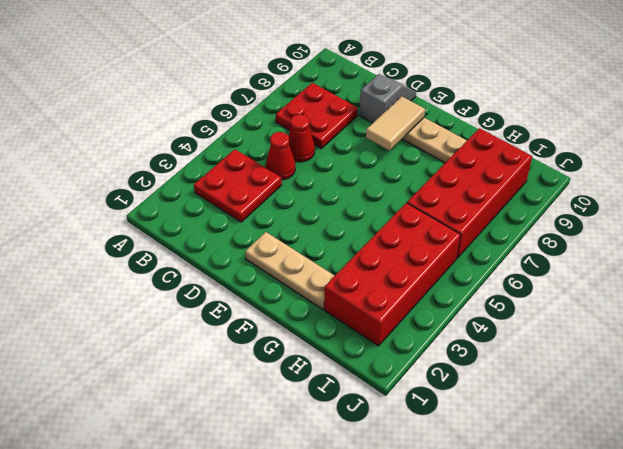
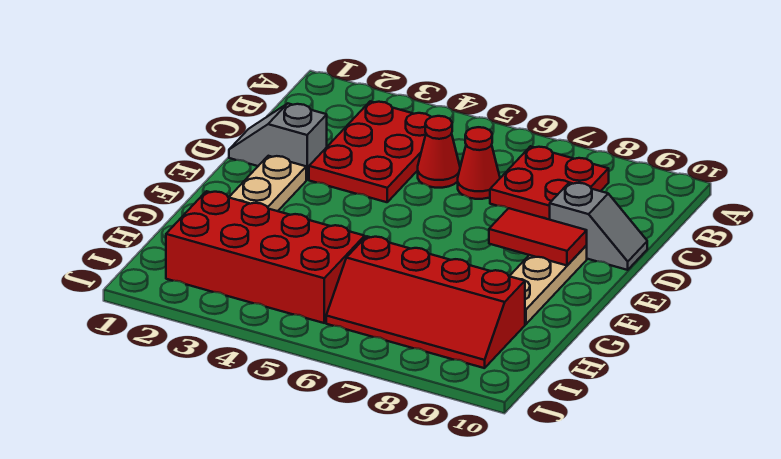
red 2x2 plate [194,149,282,222] -> red 2x3 plate [309,101,431,202]
none -> grey 1x2 slope [229,104,327,180]
tan 1x2 tile [366,96,425,151] -> red 1x2 tile [489,208,587,265]
red 2x4 brick [407,128,532,258] -> red 2x4 slope [326,236,525,368]

